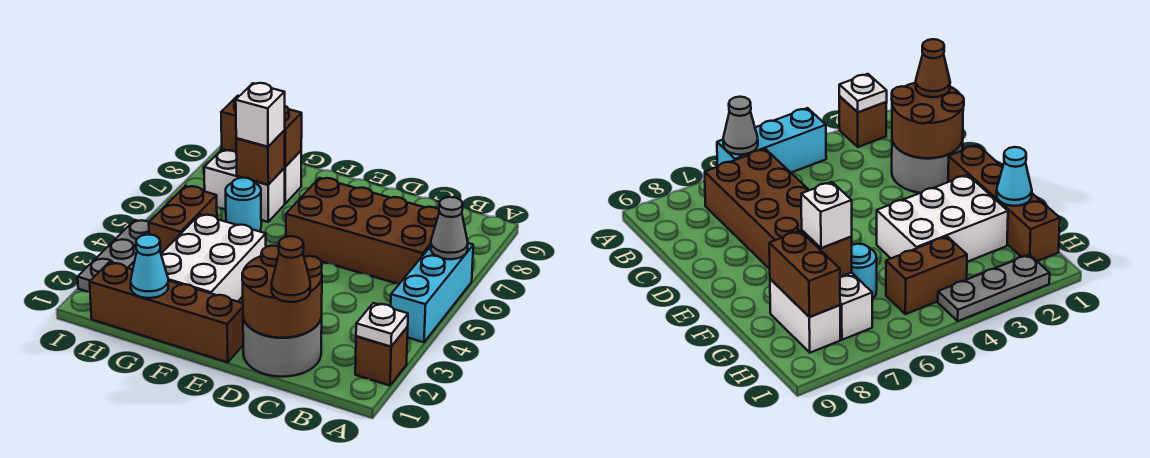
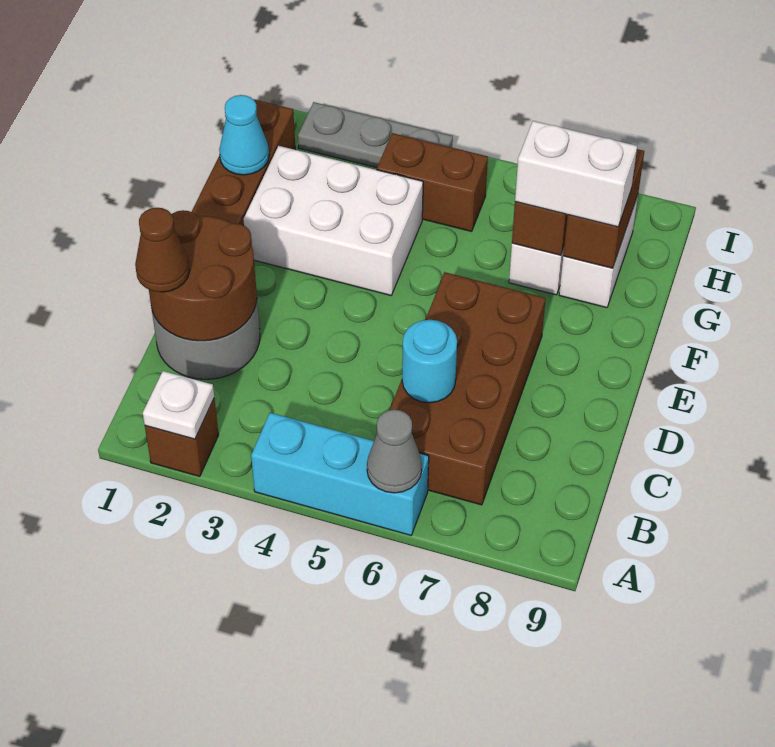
cyan 1x1 round brick [226,178,261,231] -> cyan 1x1 round brick moved to [402,320,457,403]
white 1x1 brick [236,83,285,147] -> white 1x2 brick [515,121,637,227]

